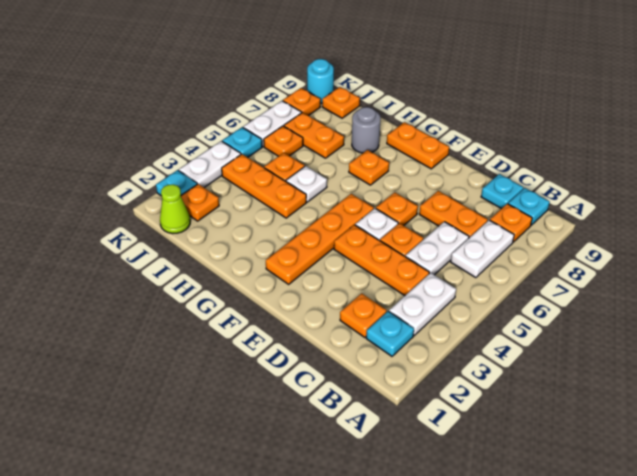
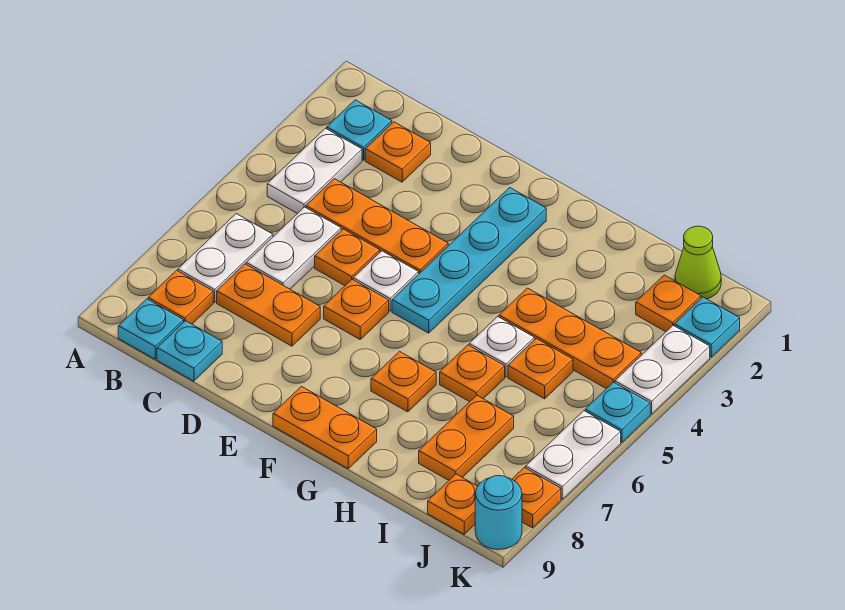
orange 1x4 plate [266,194,374,284] -> cyan 1x4 plate [392,187,546,333]
grey 1x1 round brick [352,107,381,153] -> none
orange 1x2 plate [284,112,344,158] -> orange 1x2 plate turned to [419,395,514,480]
orange 1x1 plate [264,126,303,156] -> orange 1x1 plate moved to [440,345,505,402]

